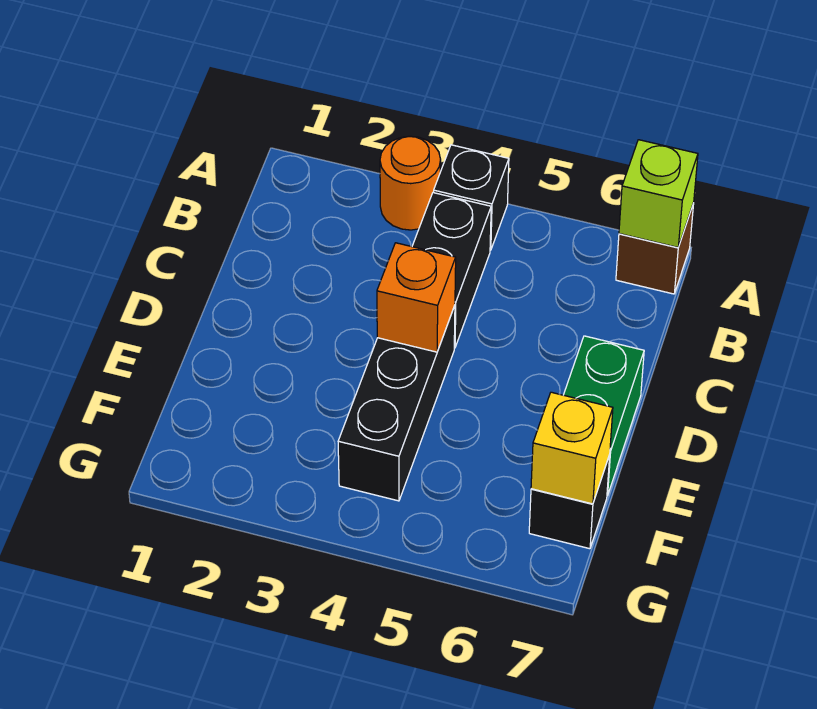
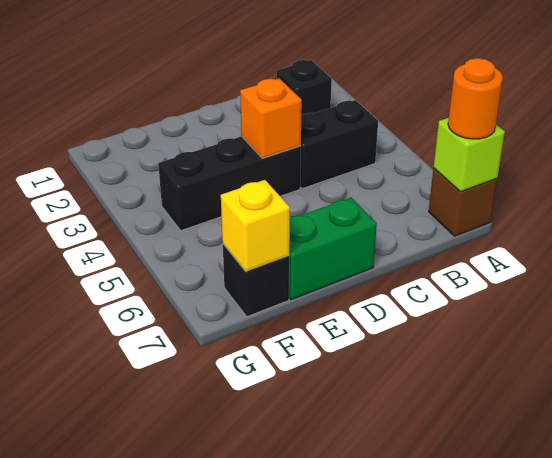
orange 1x1 round brick [380,136,441,230] -> orange 1x1 round brick moved to [448,58,503,139]
black 1x1 brick [434,145,509,250] -> black 1x1 brick moved to [277,60,332,115]

